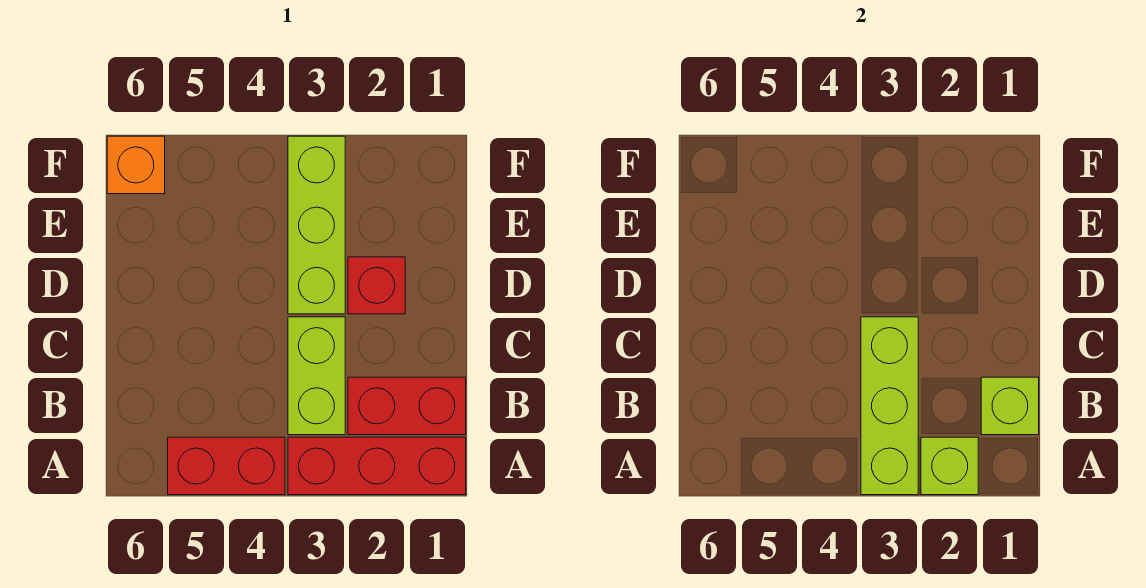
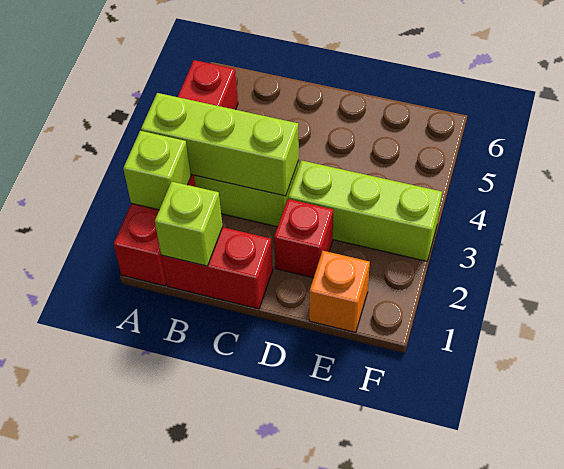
red 1x2 brick [348,377,466,435] -> red 1x2 brick turned to [161,227,273,309]
orange 1x1 brick [107,136,165,194] -> orange 1x1 brick moved to [309,251,370,333]

